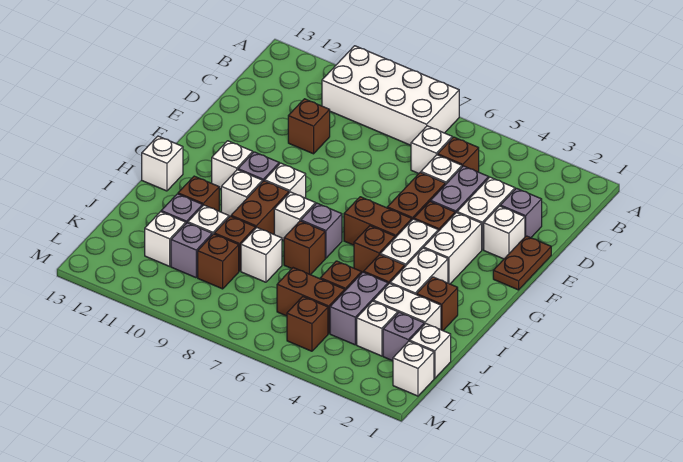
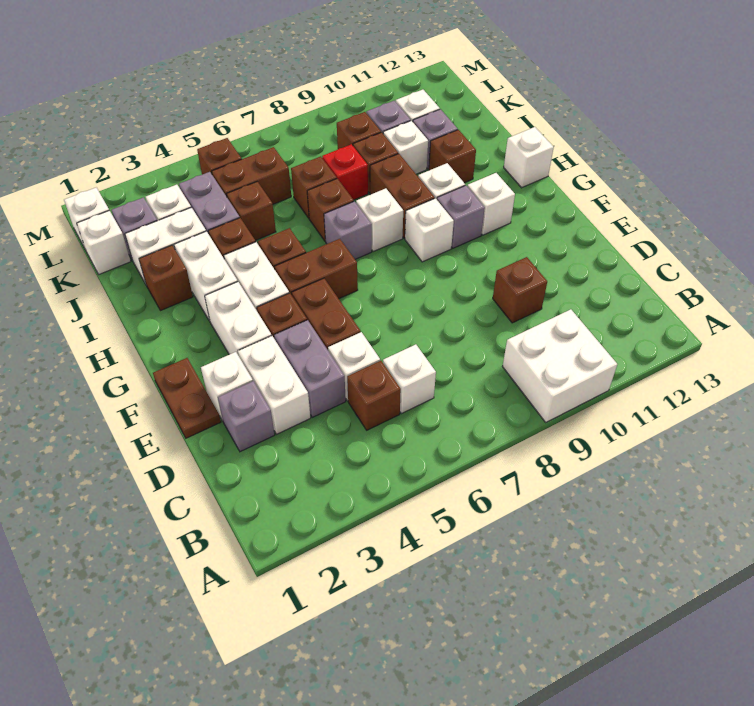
white 2x4 brick [322,46,459,145] -> white 2x2 brick [503,309,617,422]
none -> brown 1x1 brick [291,156,337,218]
white 1x1 brick [241,228,282,282] -> red 1x1 brick [322,144,368,200]

